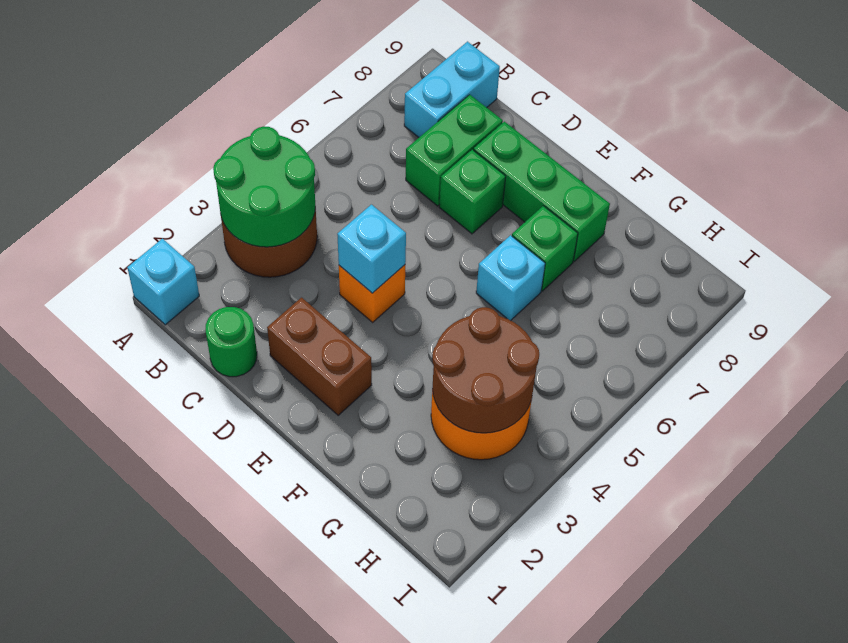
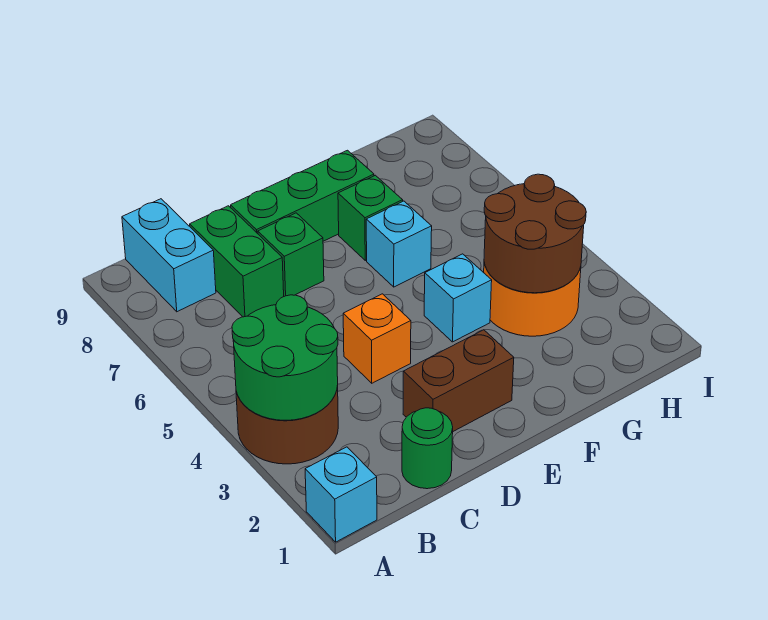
cyan 1x1 brick [337,205,406,293] -> cyan 1x1 brick moved to [424,254,492,342]

